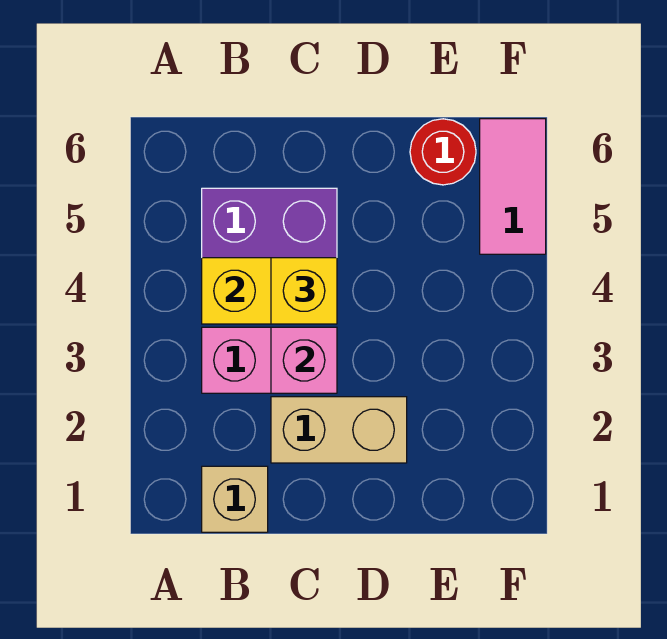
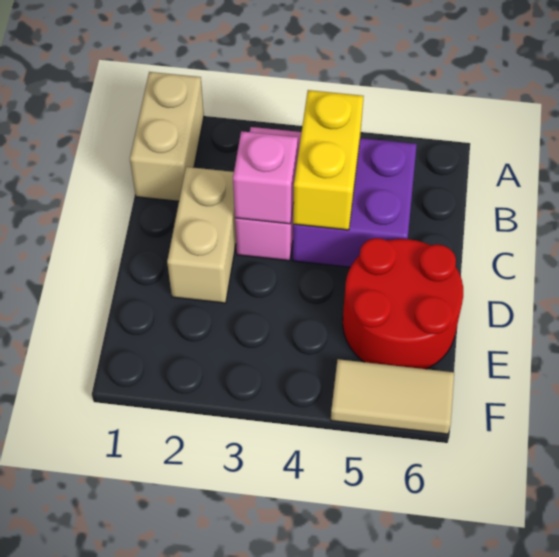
tan 1x1 brick [202,466,268,532] -> tan 1x2 brick [130,72,204,201]
yellow 1x1 brick [271,258,337,324] -> none
red 1x1 round brick [410,119,476,185] -> red 2x2 round brick [343,238,463,369]
pink 1x2 tile [480,119,546,254] -> tan 1x2 tile [331,359,454,434]

